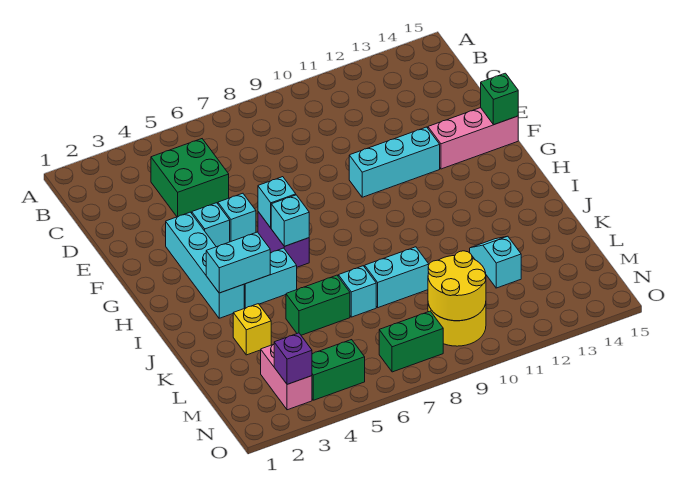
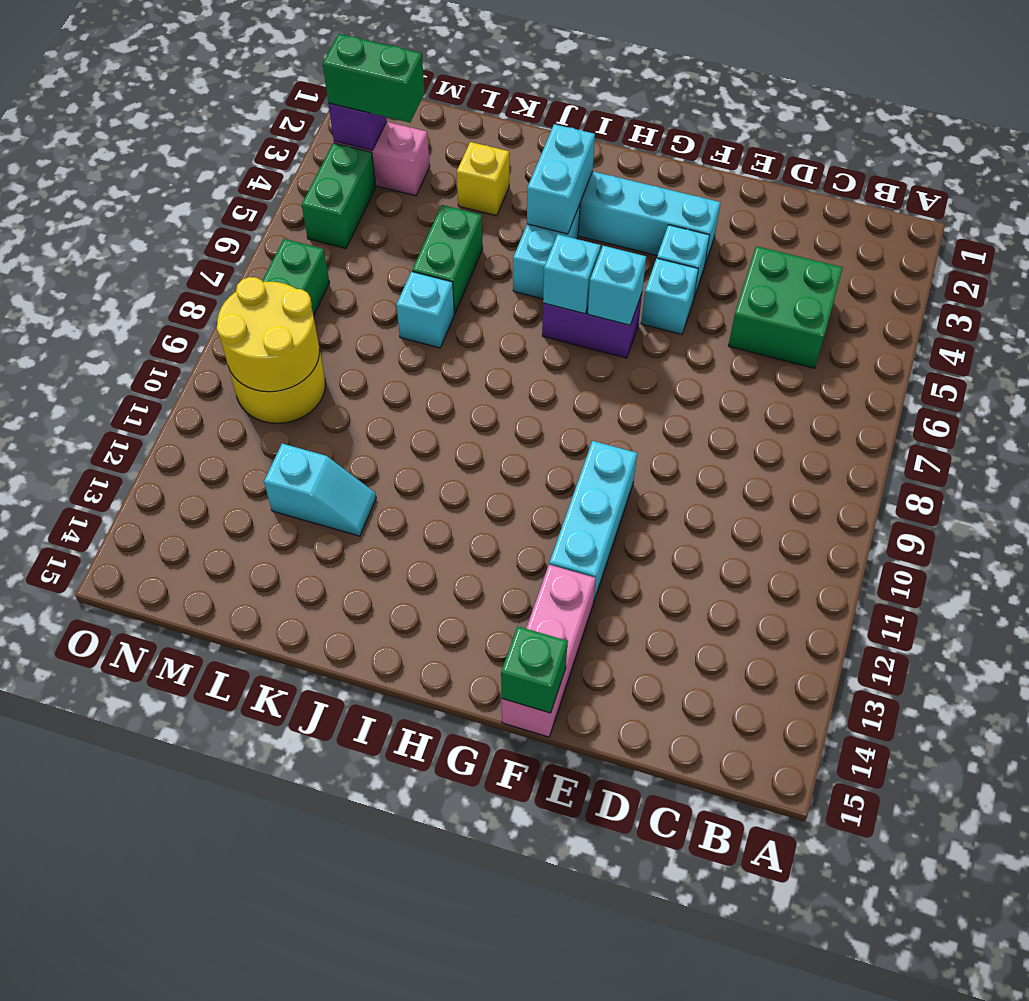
cyan 1x2 brick [365,247,429,308] -> none
none -> green 1x2 brick [323,34,425,123]

